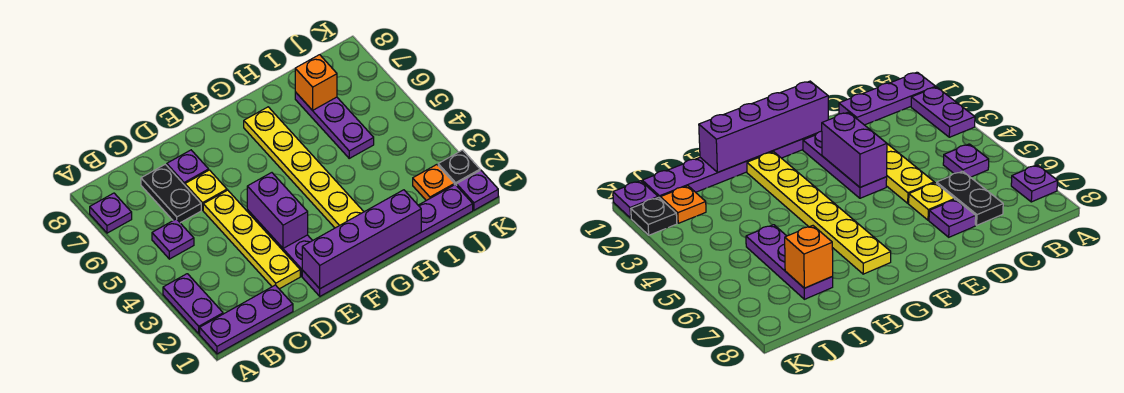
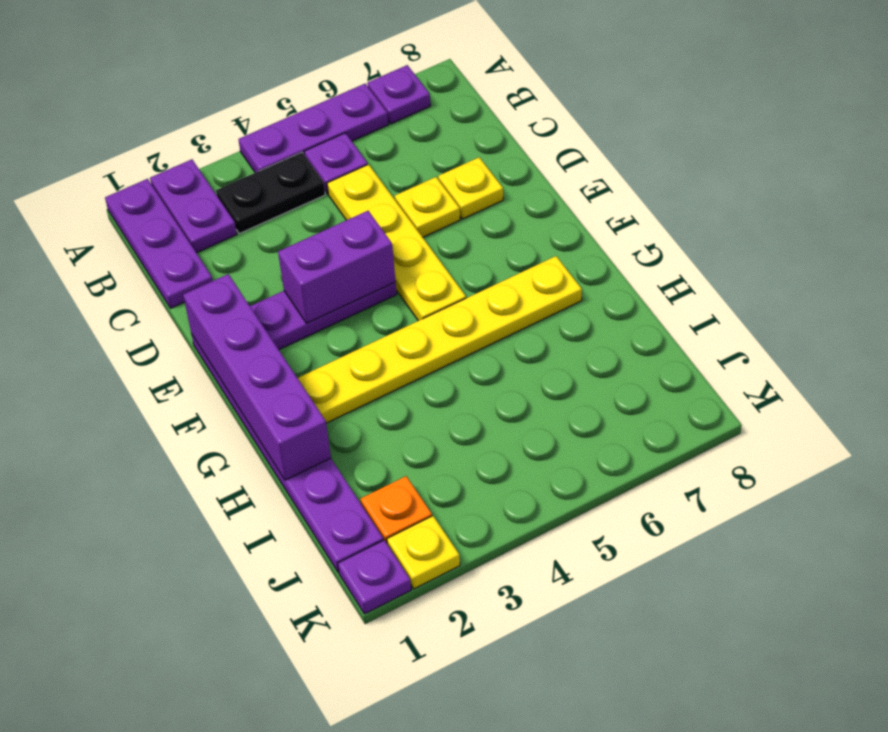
purple 1x2 plate [163,274,223,334] -> purple 1x2 plate turned to [150,159,237,253]
black 1x2 plate [141,164,201,223] -> black 1x2 plate moved to [216,152,325,234]
yellow 1x4 plate [203,190,300,289] -> yellow 1x4 plate turned to [327,164,466,321]
purple 1x1 plate [167,150,209,185] -> yellow 1x1 plate [438,157,503,219]
purple 1x3 plate [295,92,374,158] -> purple 1x3 plate moved to [238,84,388,173]
orange 1x1 brick [295,55,337,110] -> none
black 1x1 plate [438,150,480,186] -> yellow 1x1 plate [387,516,460,589]

